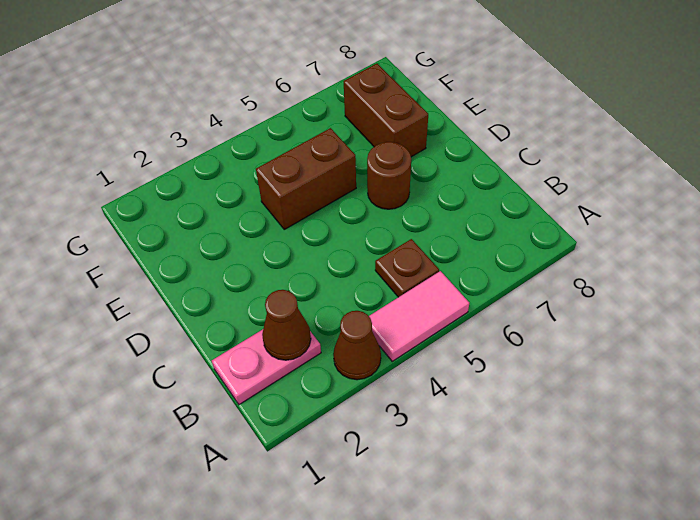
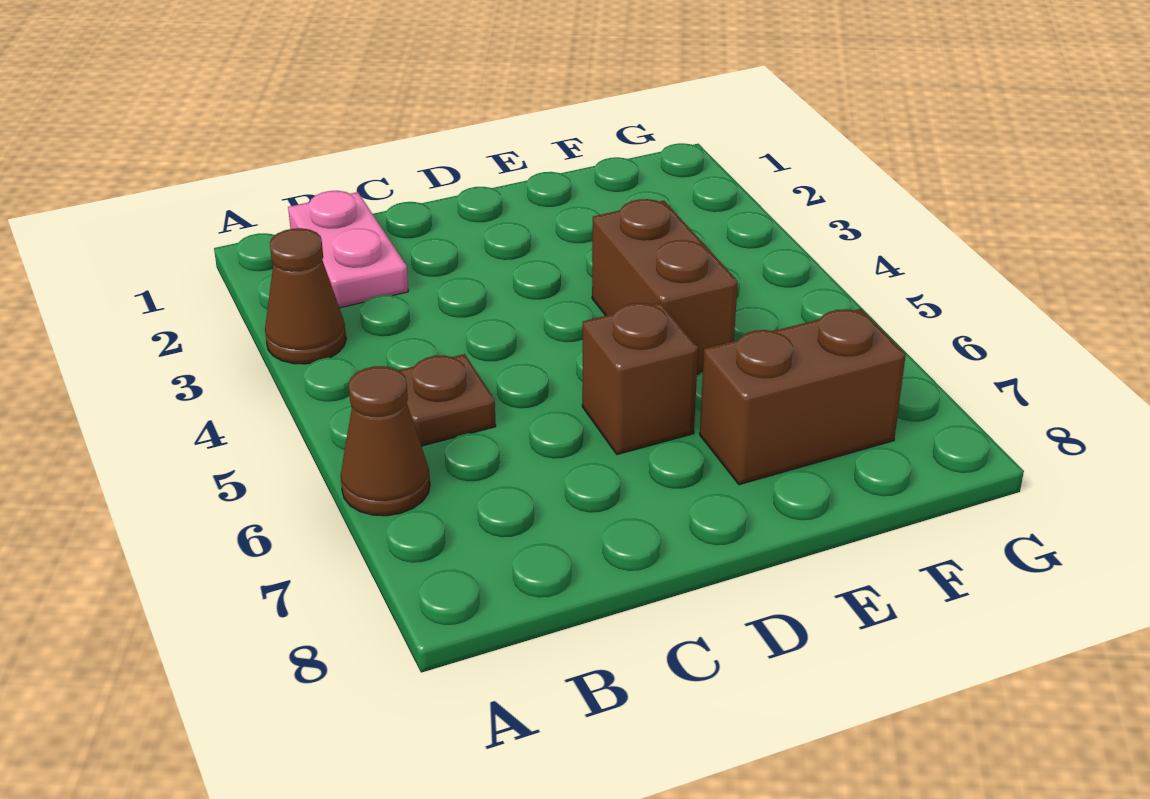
pink 1x2 tile [369,271,469,361] -> none
brown 1x1 cone [262,290,311,360] -> brown 1x1 cone moved to [341,366,430,516]
brown 1x1 round brick [367,142,411,209] -> brown 1x1 brick [582,303,698,455]

